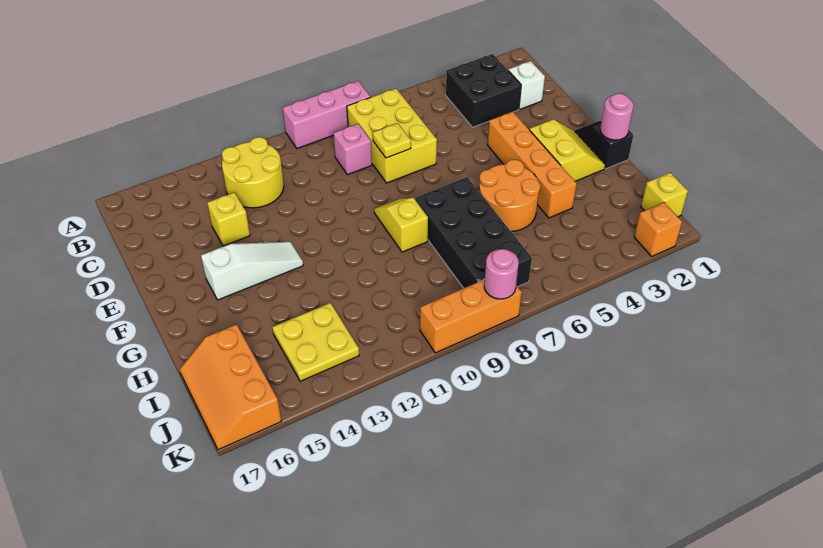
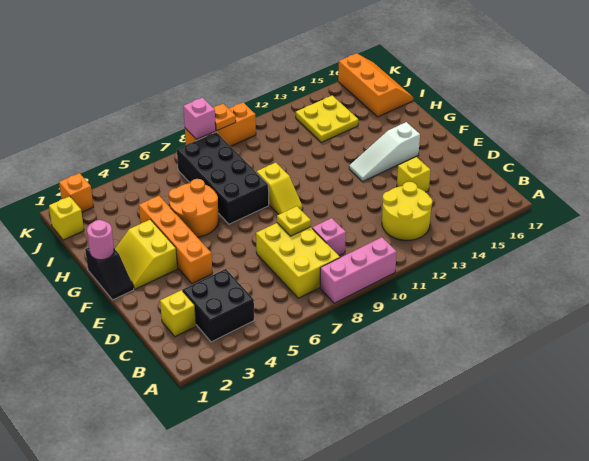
white 1x1 brick [508,61,545,109] -> yellow 1x1 brick [160,290,196,337]
pink 1x1 round brick [484,249,519,299] -> pink 1x1 brick [183,98,216,139]
none -> orange 1x1 plate [214,104,236,131]

